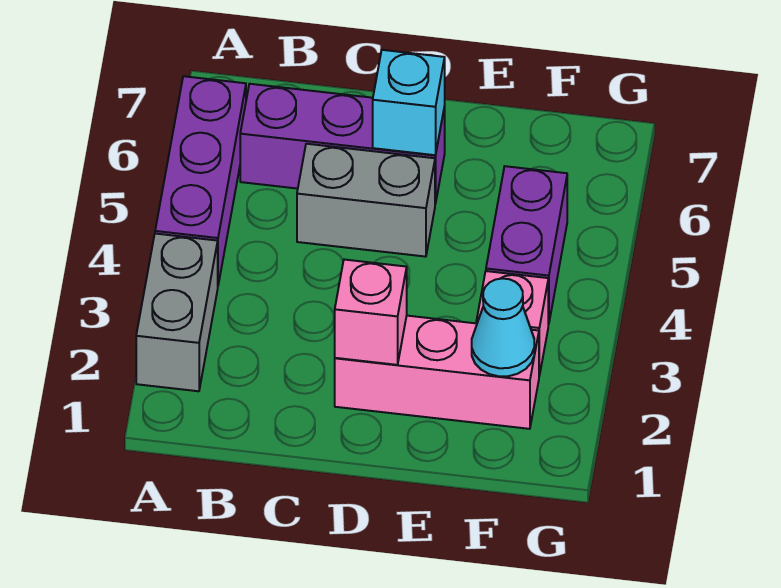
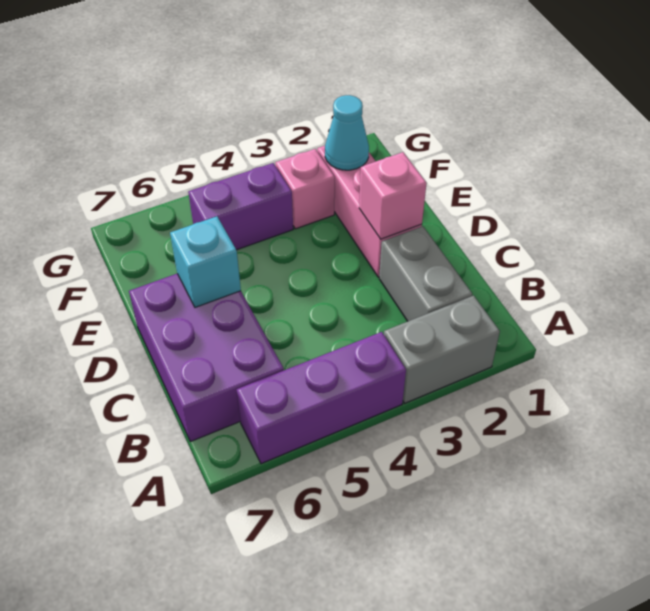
purple 1x3 brick [240,84,445,204] -> purple 2x3 brick [129,274,284,442]
grey 1x2 brick [297,144,435,257] -> grey 1x2 brick moved to [379,226,472,321]

